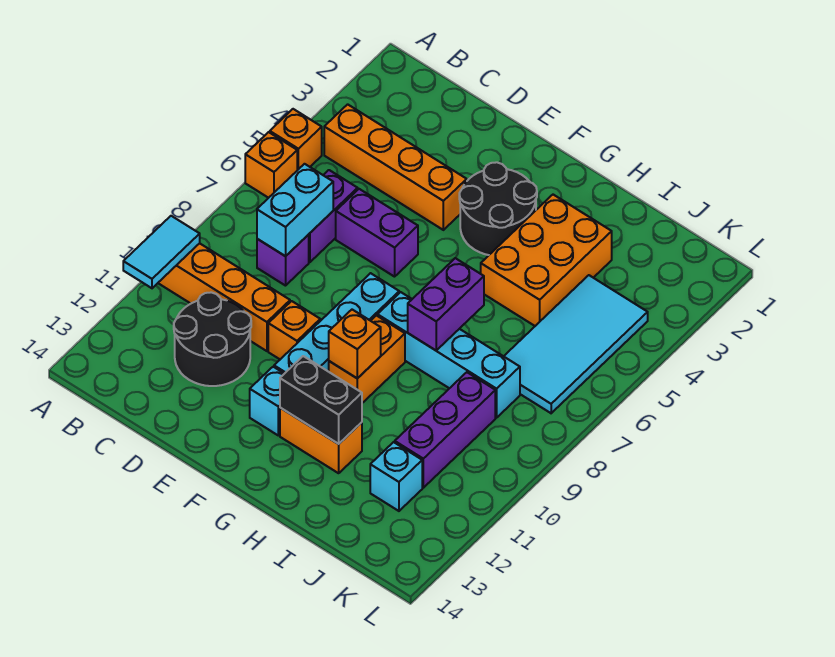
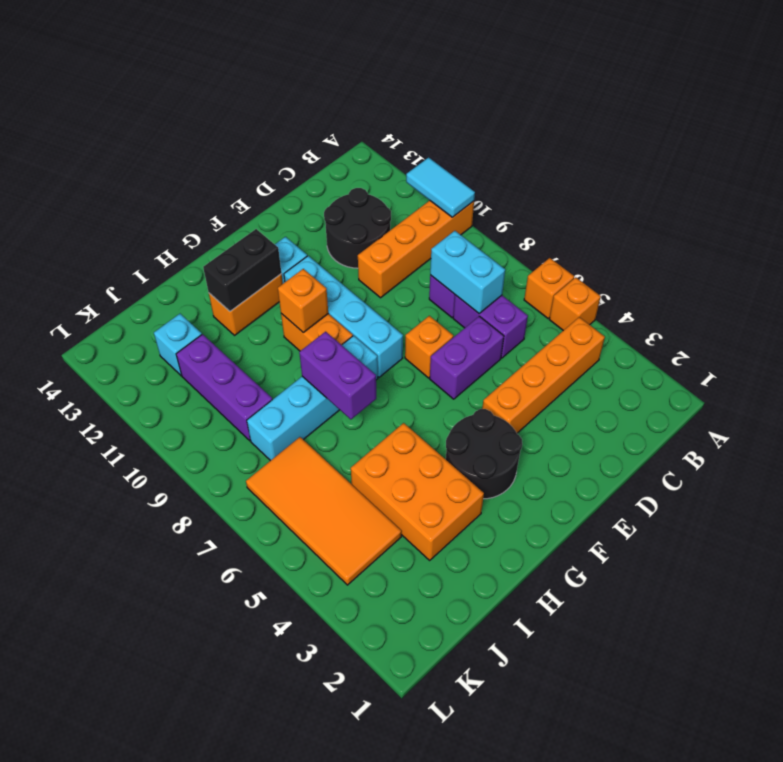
orange 1x1 brick [268,301,320,359] -> orange 1x1 brick moved to [405,316,453,378]
cyan 2x4 tile [504,275,648,413] -> orange 2x4 tile [246,437,402,585]

